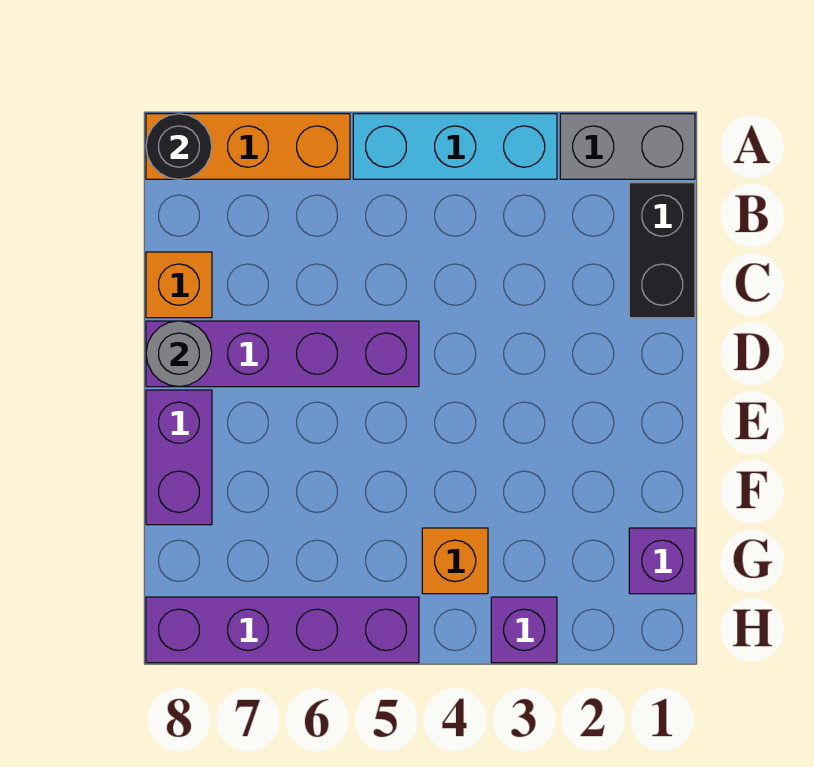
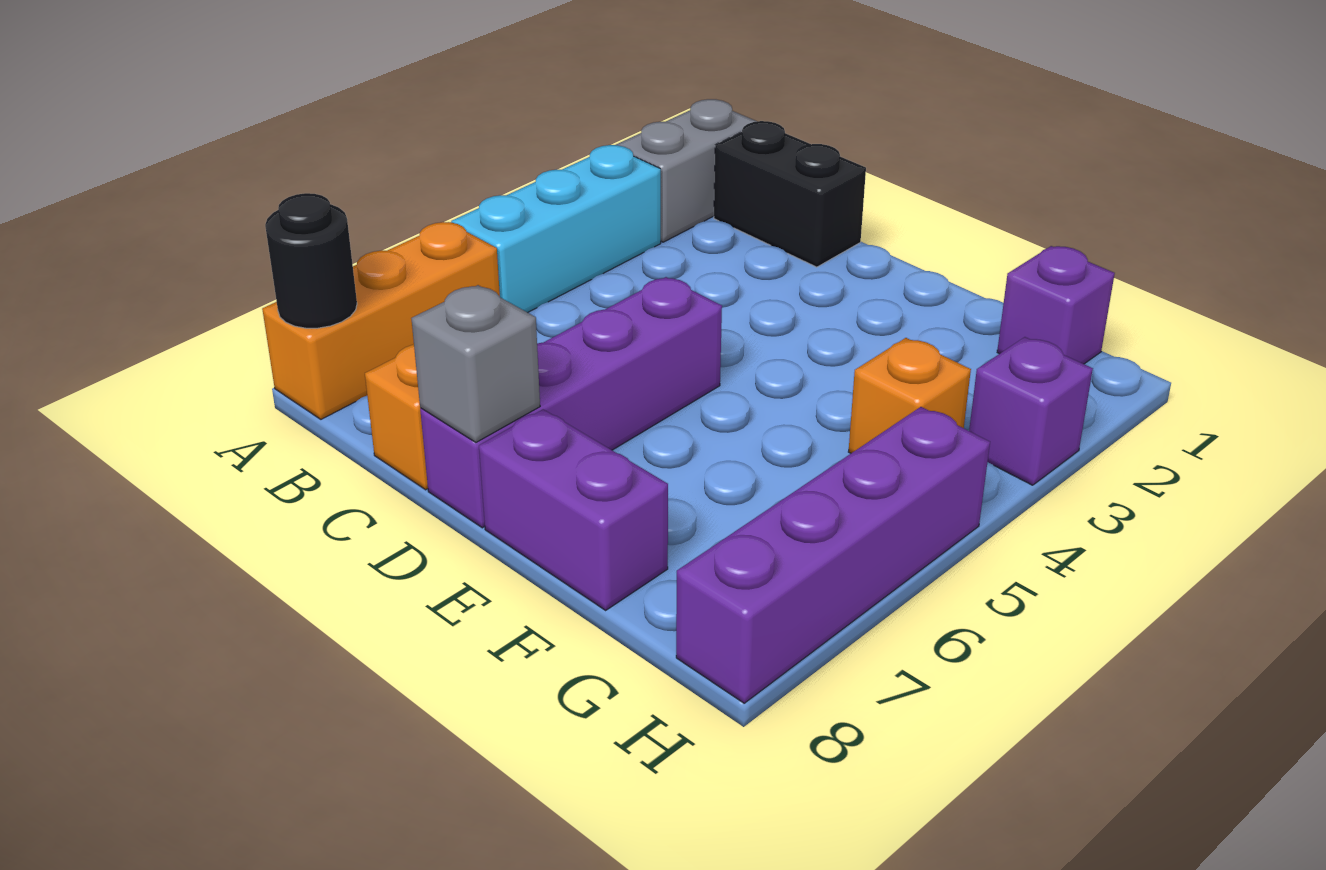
grey 1x1 round brick [146,321,212,387] -> grey 1x1 brick [411,285,540,442]

